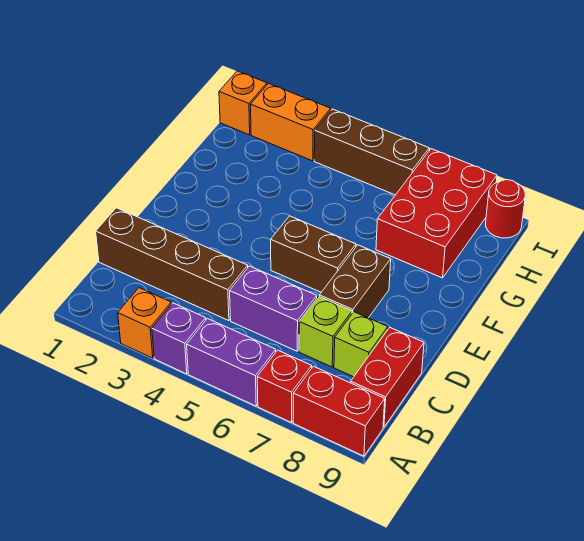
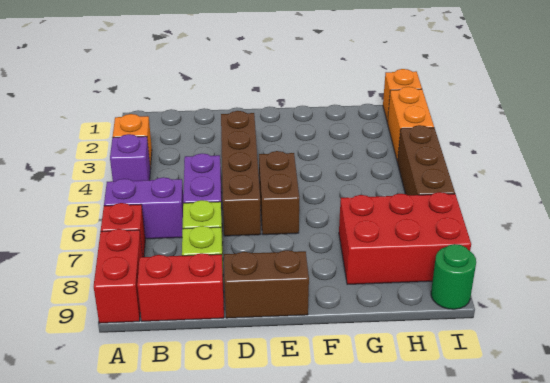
purple 1x2 brick [187,318,276,406] -> purple 1x2 brick turned to [104,177,183,239]
brown 1x4 brick [96,208,248,321] -> brown 1x4 brick moved to [221,111,261,236]
brown 1x2 brick [319,245,391,318] -> brown 1x2 brick moved to [224,250,309,318]
red 1x1 round brick [486,180,525,238] -> green 1x1 round brick [431,244,476,309]

